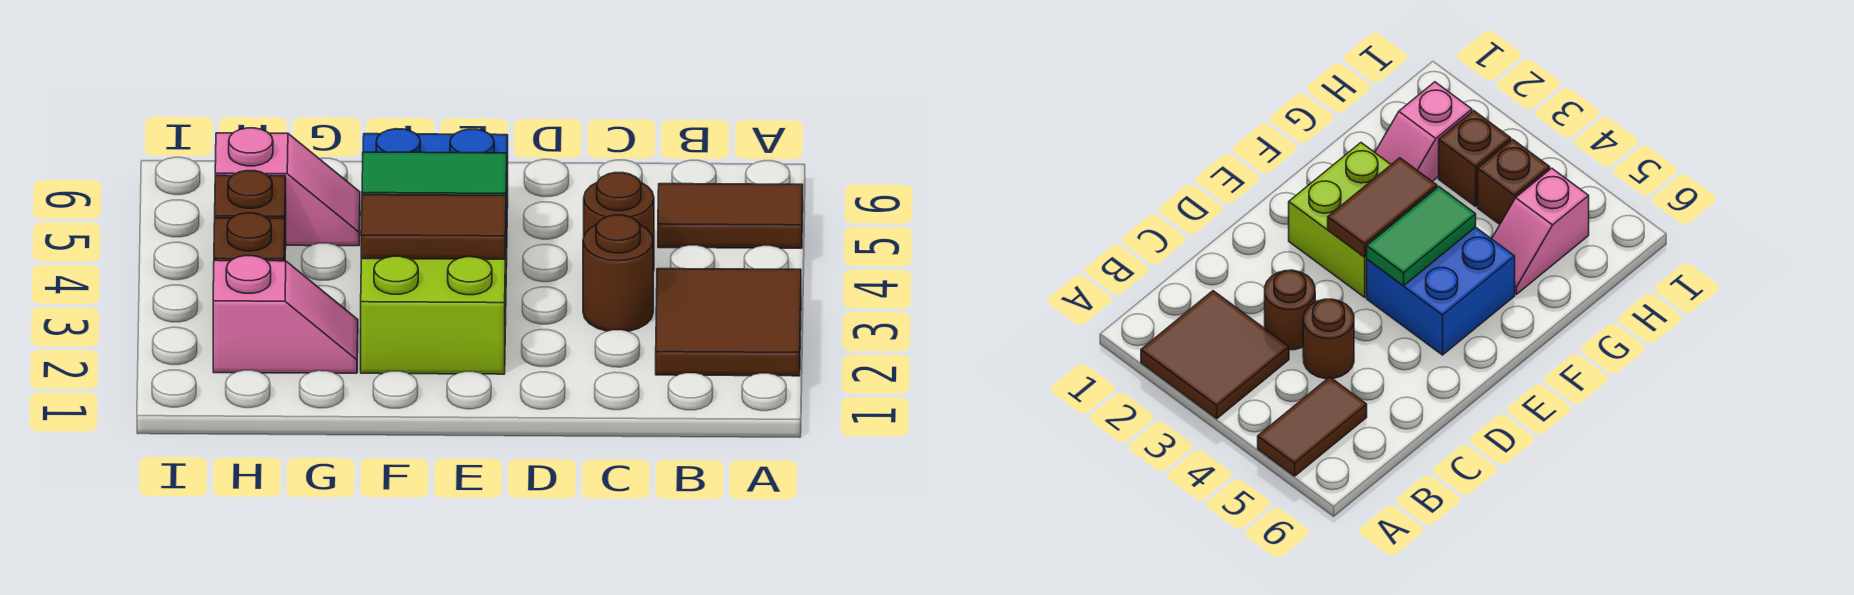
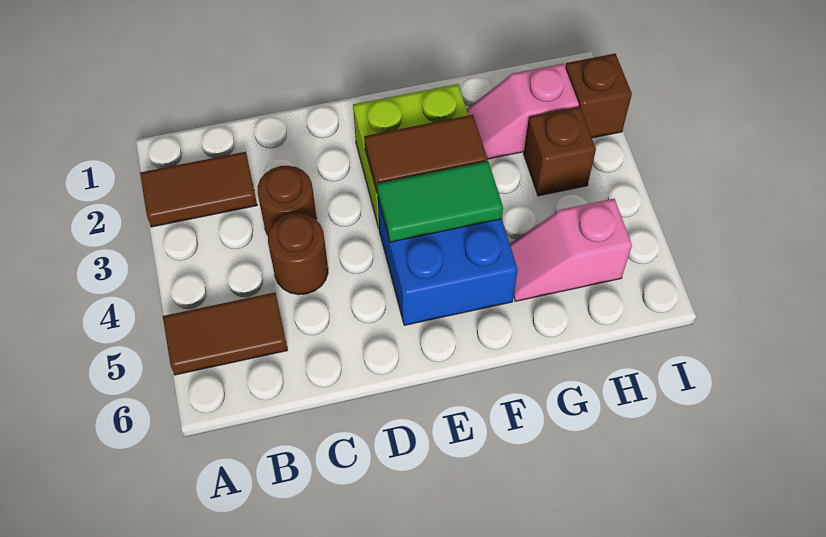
brown 2x2 tile [656,269,801,376] -> brown 1x2 tile [140,152,257,227]
brown 1x1 brick [215,171,286,249] -> brown 1x1 brick moved to [565,54,632,138]

